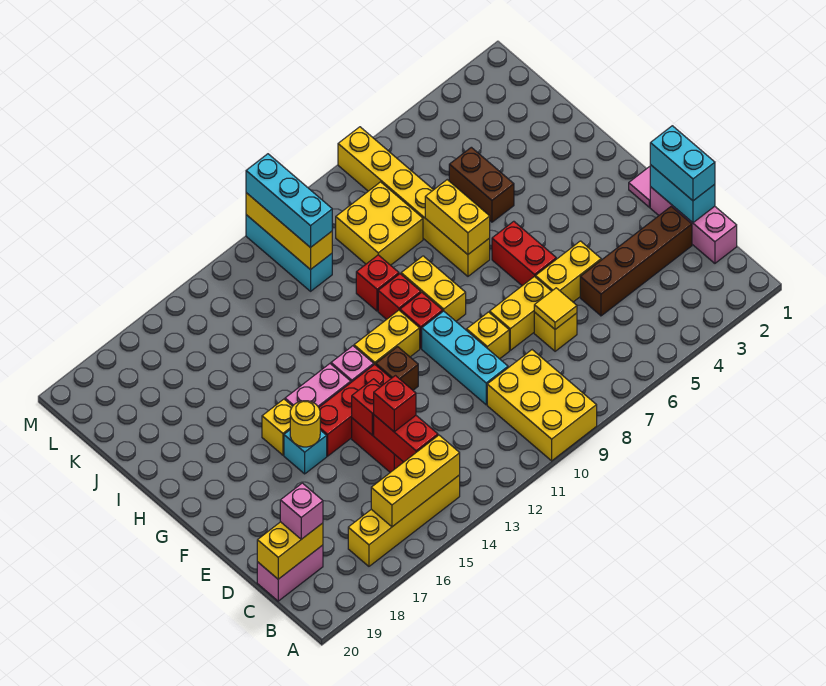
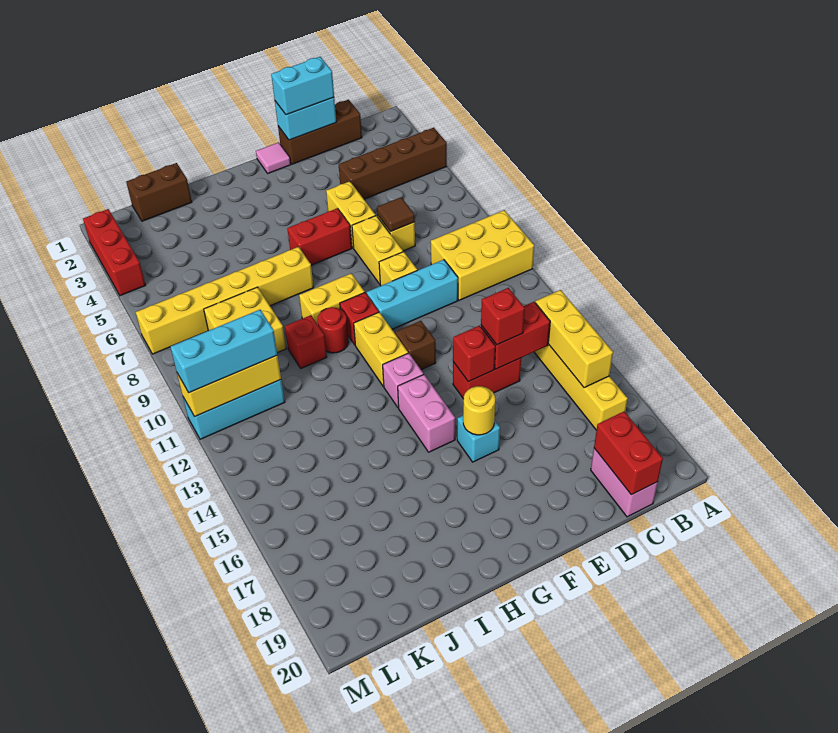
pink 1x3 brick [650,187,737,263] -> brown 1x3 brick [278,100,362,164]
yellow 1x2 brick [257,522,323,579] -> red 1x2 brick [594,411,663,495]
pink 1x1 brick [280,483,323,539] -> none
brown 1x4 brick [580,207,692,316] -> brown 1x4 brick turned to [339,128,447,199]
yellow 1x1 tile [534,288,577,329] -> brown 1x1 tile [377,197,415,232]
red 1x3 brick [319,364,391,456] -> red 1x3 brick moved to [83,209,146,296]
yellow 1x1 brick [262,399,293,455] -> none
yellow 1x2 brick [425,180,490,254] -> none
red 1x1 brick [378,274,421,319] -> red 1x1 round brick [318,307,348,353]
brown 1x2 brick [449,147,514,222] -> brown 1x2 brick moved to [126,163,192,221]

